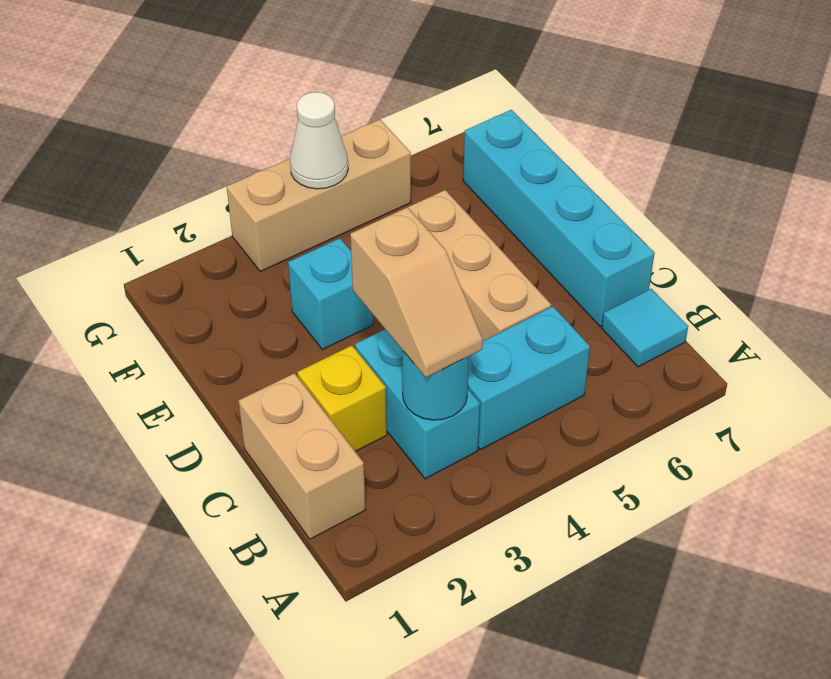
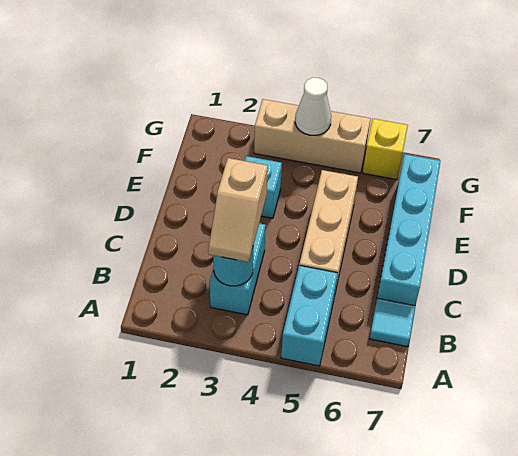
tan 1x2 brick [239,373,365,539] -> none
cyan 1x2 brick [468,306,590,450] -> cyan 1x2 brick turned to [281,266,338,366]
yellow 1x1 brick [297,346,387,451] -> yellow 1x1 brick moved to [363,119,408,180]

